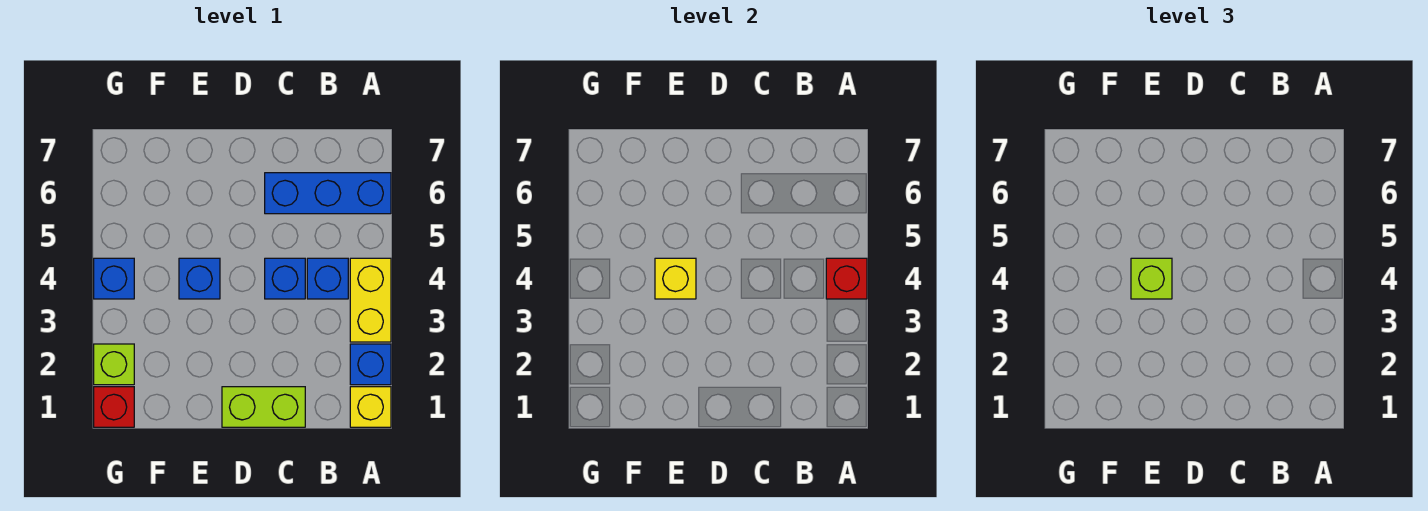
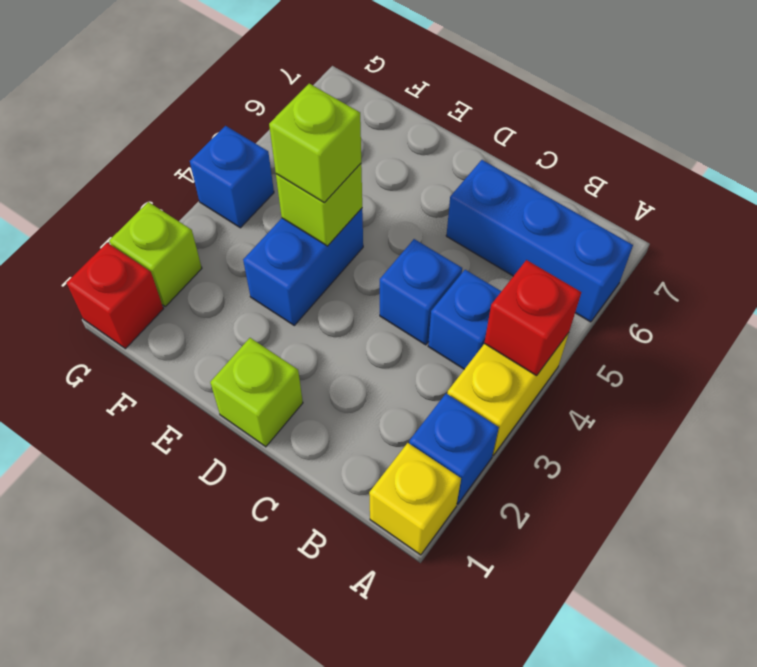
lime 1x2 brick [222,387,305,427] -> lime 1x1 brick [210,338,303,447]
blue 1x1 brick [179,258,220,299] -> blue 1x2 brick [243,208,363,325]
yellow 1x1 brick [655,258,696,299] -> lime 1x1 brick [276,164,362,246]

